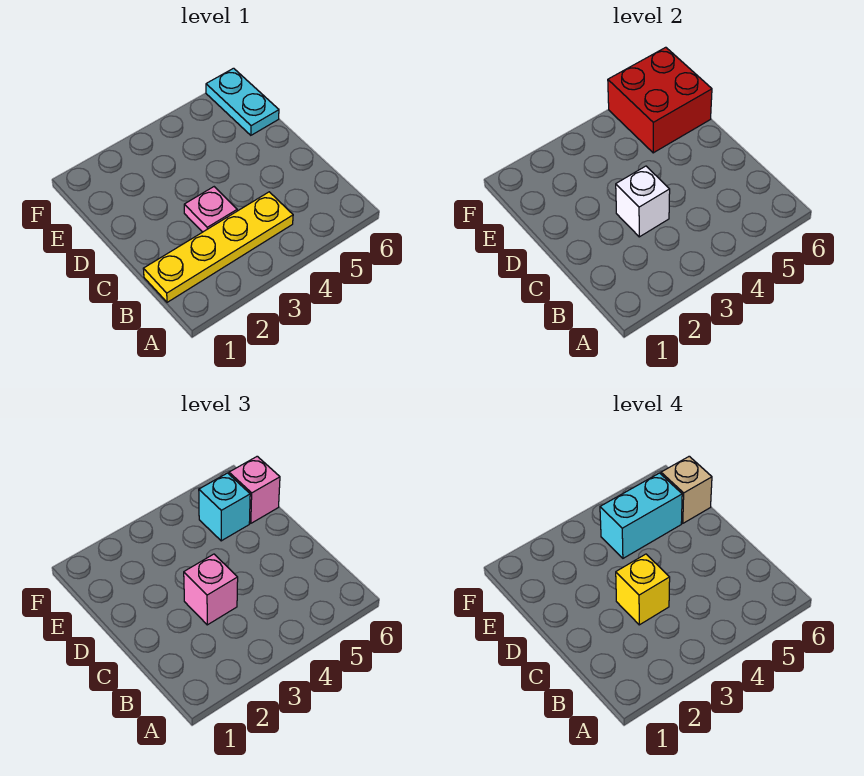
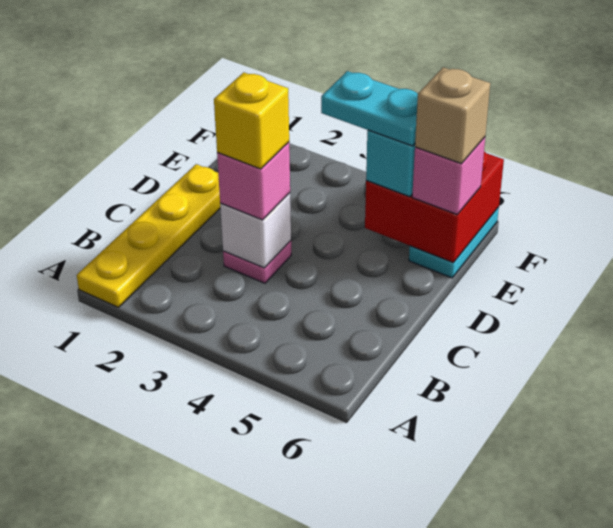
yellow 1x4 plate [143,192,293,302] -> yellow 1x4 plate turned to [77,164,220,307]
cyan 1x2 brick [600,473,682,558] -> cyan 1x2 plate [321,71,418,146]

